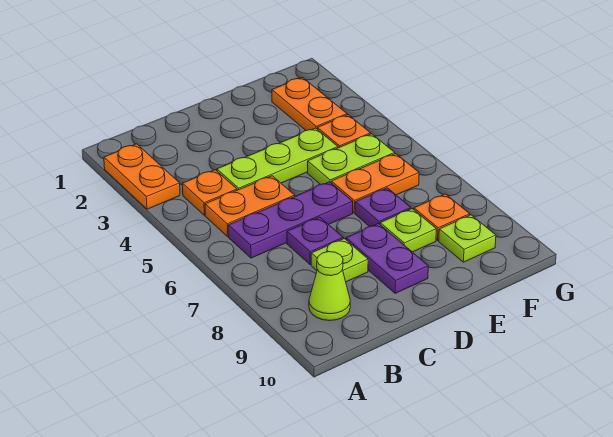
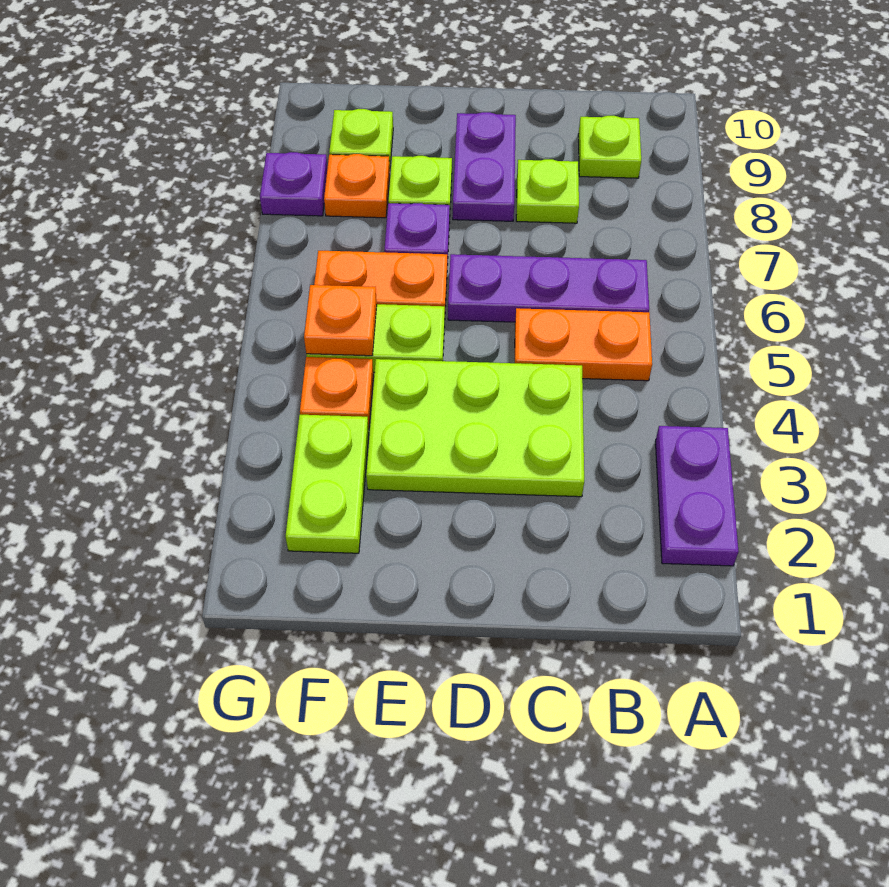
orange 1x2 plate [104,144,180,209] -> purple 1x2 plate [655,426,739,566]
orange 1x1 plate [182,170,237,215] -> orange 1x1 plate moved to [304,285,377,356]
lime 1x1 cone [309,252,350,321] -> lime 1x1 plate [578,116,641,178]
lime 1x3 plate [217,128,338,190] -> lime 2x3 plate [366,359,584,497]
purple 1x1 plate [287,217,343,265] -> purple 1x1 plate moved to [260,152,327,216]
orange 1x2 plate [272,77,347,131] -> lime 1x2 plate [285,415,369,553]

